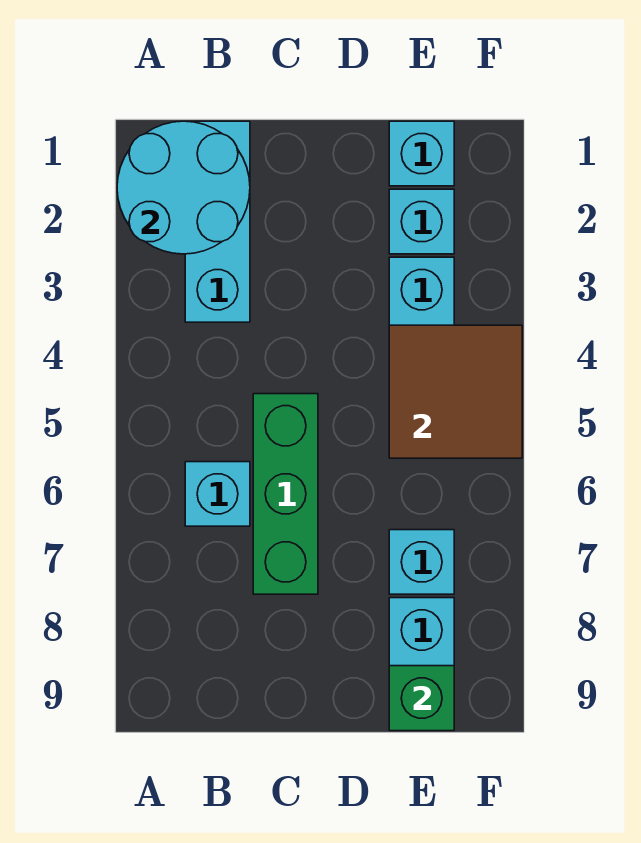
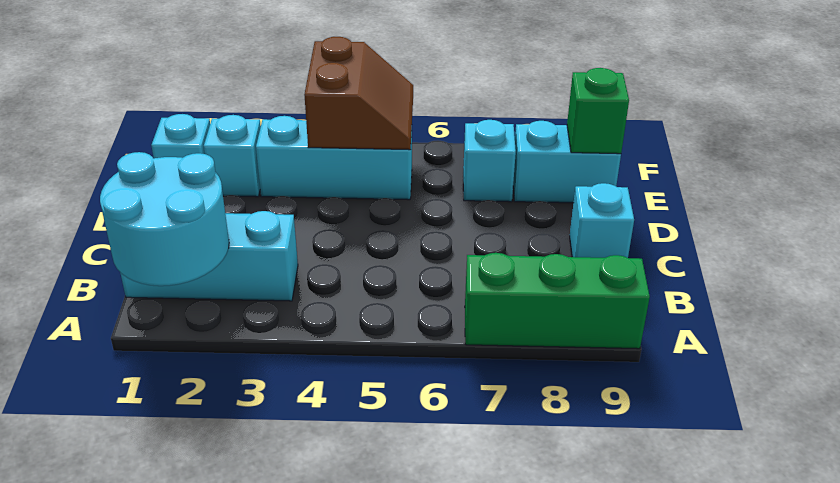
cyan 1x1 brick [185,462,250,526] -> cyan 1x1 brick moved to [570,183,634,258]
green 1x3 brick [253,394,318,594] -> green 1x3 brick moved to [465,253,650,349]
brown 2x2 tile [389,325,522,458] -> brown 2x2 slope [304,37,413,150]

